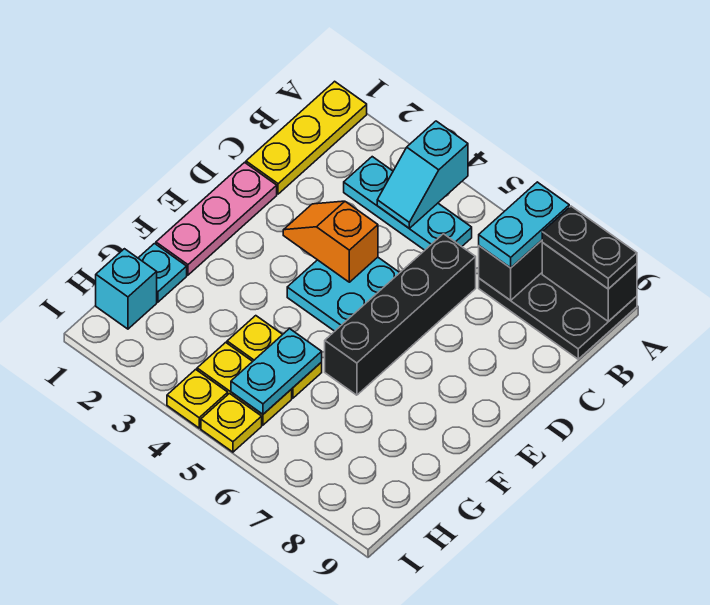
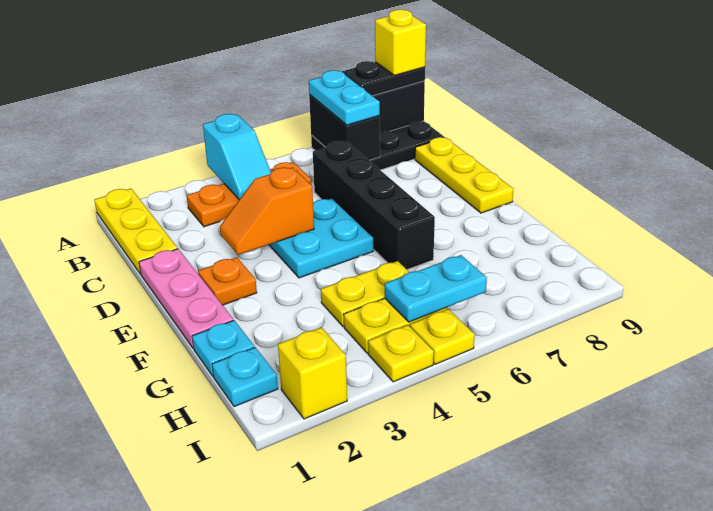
none -> yellow 1x1 brick [375,10,426,75]
cyan 1x3 plate [344,157,472,250] -> orange 1x3 plate [187,162,312,227]
none -> yellow 1x3 plate [415,137,513,213]
none -> orange 1x1 plate [198,257,257,305]
cyan 1x2 plate [231,329,322,414] -> cyan 1x2 plate turned to [385,255,487,322]
cyan 1x1 brick [96,249,157,329] -> cyan 1x1 plate [212,347,278,407]
none -> yellow 1x1 brick [278,327,347,419]

